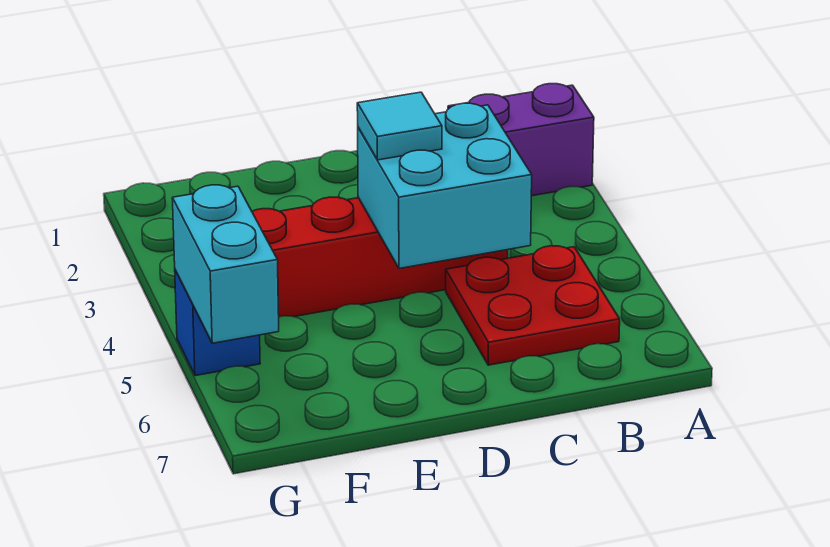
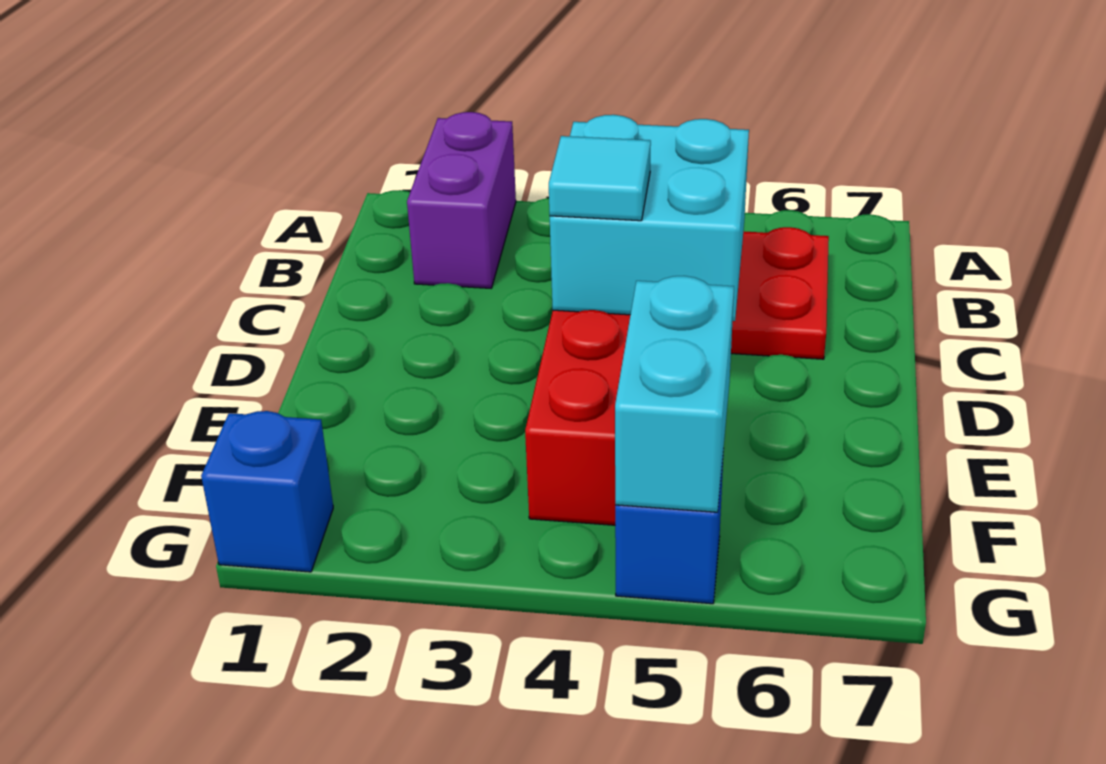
none -> blue 1x1 brick [201,411,333,572]
cyan 1x2 brick [172,185,279,343] -> cyan 1x2 brick turned to [615,276,734,512]

